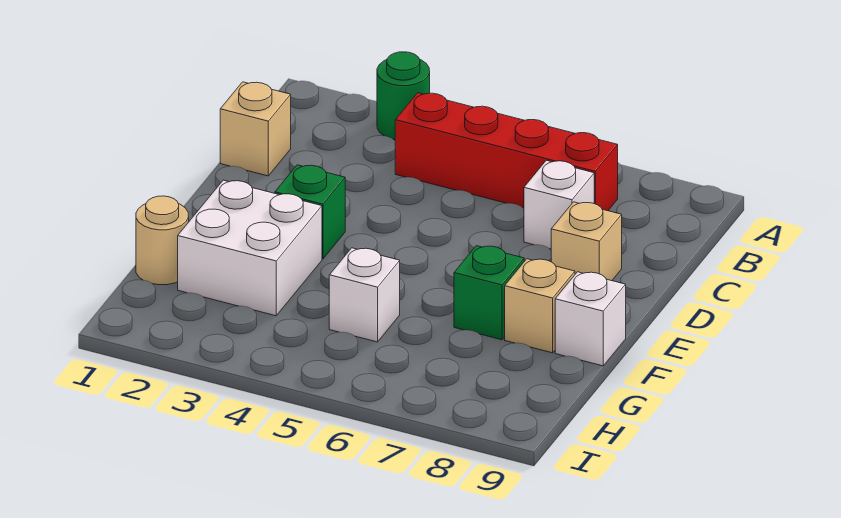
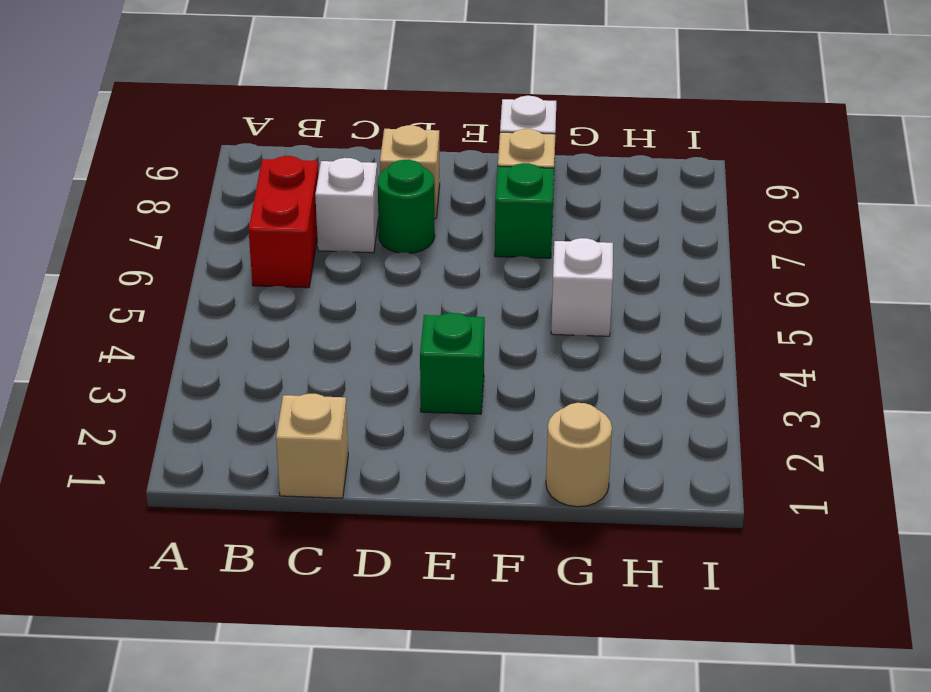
green 1x1 round brick [377,52,430,140] -> green 1x1 round brick moved to [378,160,435,253]
red 1x4 brick [395,93,618,211] -> red 1x2 brick [249,156,319,288]
white 2x2 brick [178,180,322,316] -> none

